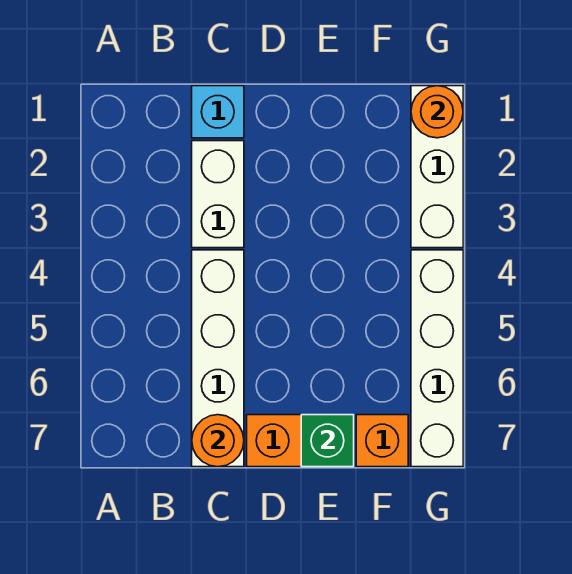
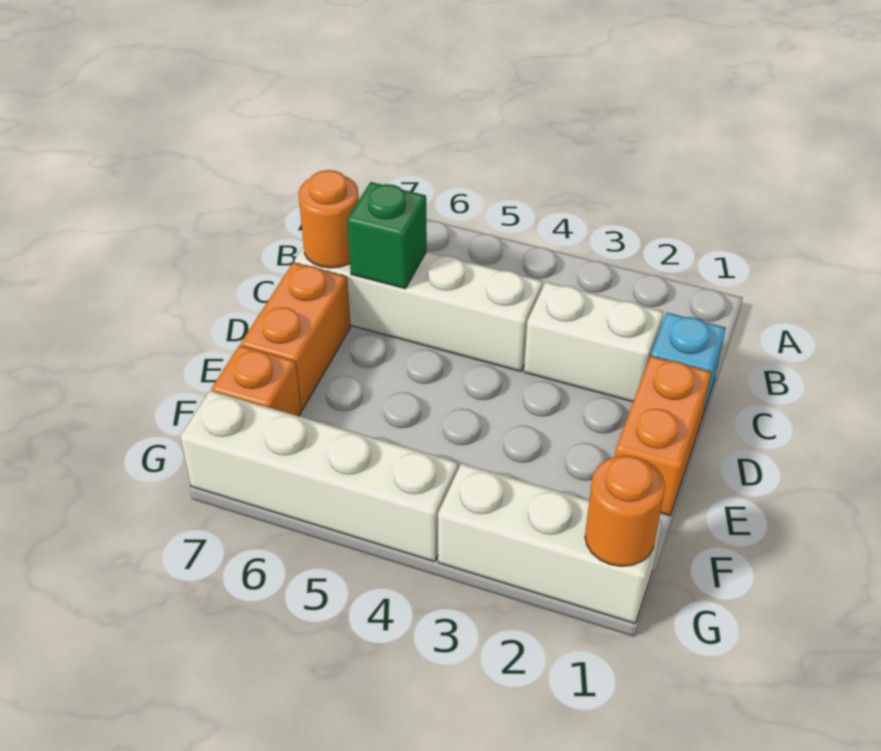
none -> orange 1x2 brick [615,356,711,516]
green 1x1 brick [301,415,354,467] -> green 1x1 brick moved to [347,182,427,289]

